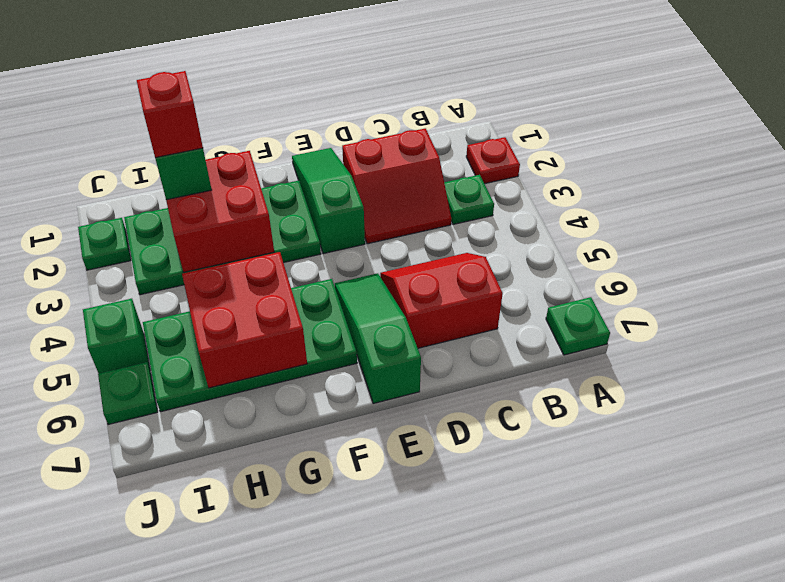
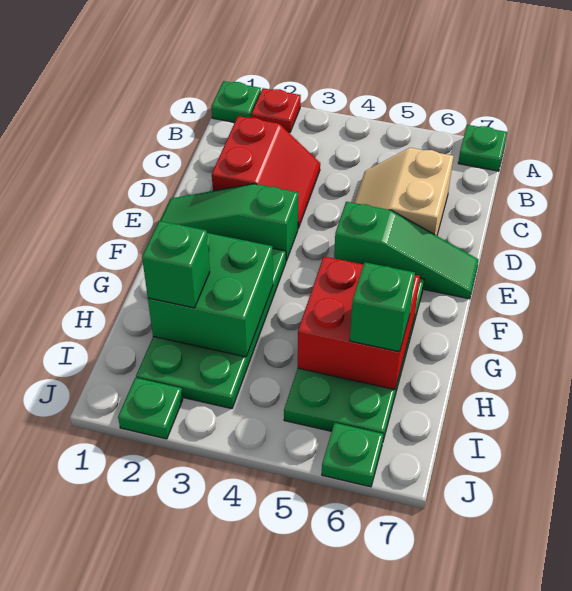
green 1x1 plate [444,175,494,224] -> green 1x1 plate moved to [211,81,261,122]
red 2x2 slope [380,253,503,348] -> tan 2x2 slope [354,148,454,236]
green 1x3 slope [335,273,421,404] -> green 1x3 slope turned to [334,202,478,299]
red 2x2 brick [166,151,274,272] -> green 2x2 brick [148,233,273,357]
red 1x1 brick [137,71,203,158] -> none
green 1x1 brick [83,299,150,373] -> green 1x1 brick moved to [350,262,415,352]

